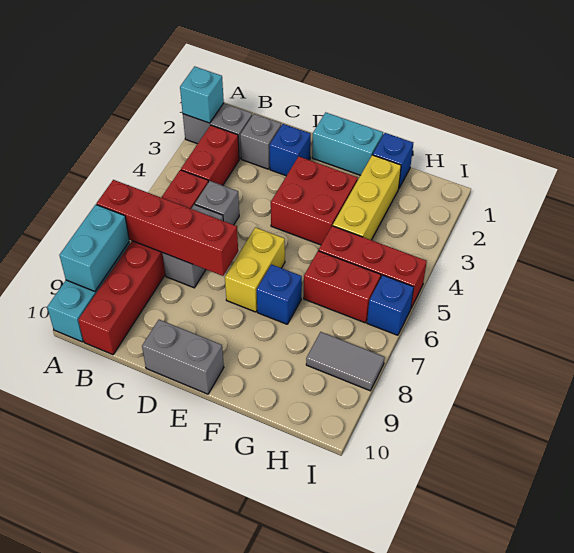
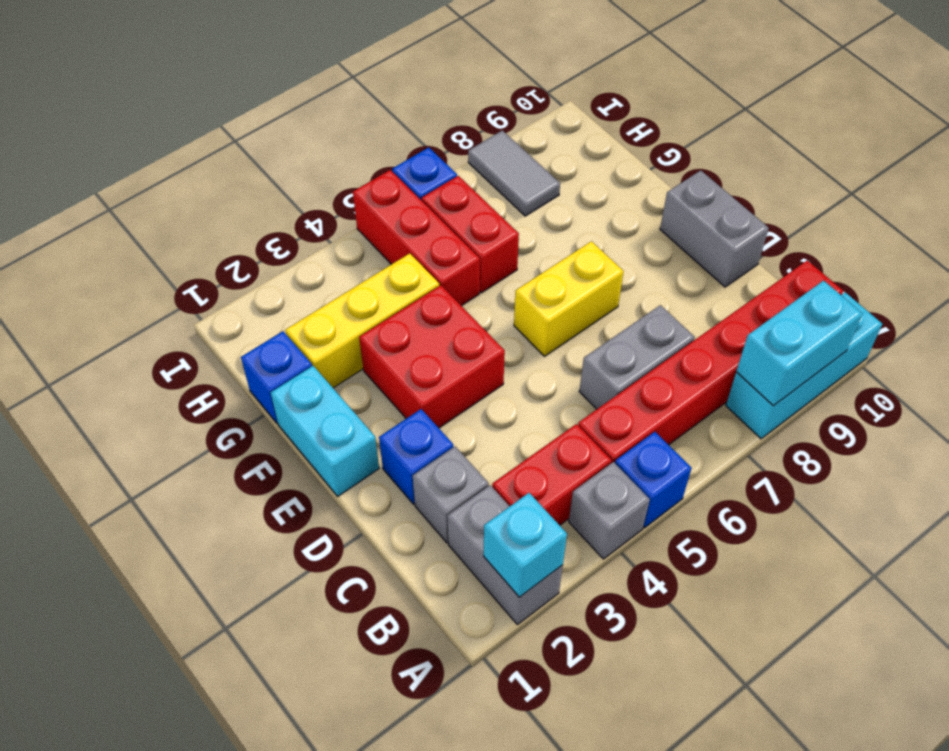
red 1x4 brick [97,180,238,276] -> none
grey 1x1 brick [195,181,239,225] -> grey 1x1 brick moved to [569,462,650,559]
blue 1x1 brick [257,265,302,324] -> blue 1x1 brick moved to [615,432,691,528]

